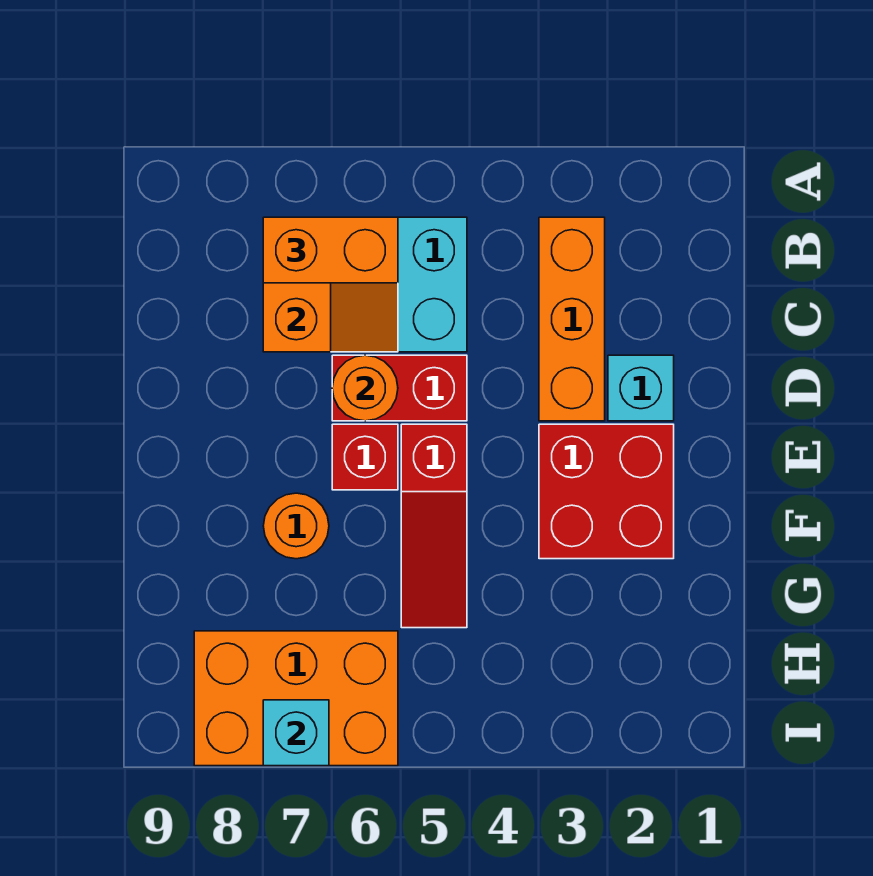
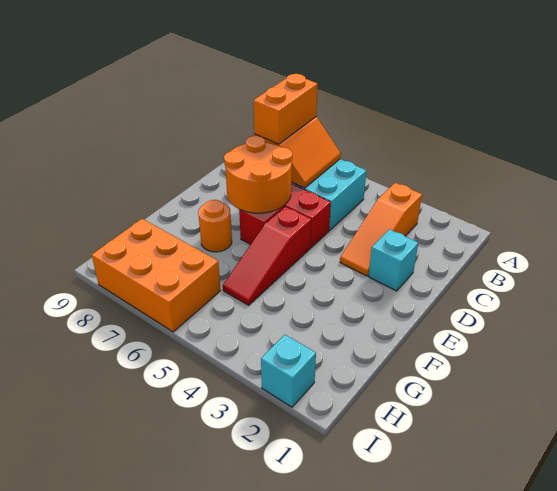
orange 1x3 brick [539,217,605,421] -> orange 1x3 slope [340,183,422,276]
orange 1x2 brick [263,217,398,283] -> orange 1x2 brick turned to [253,74,318,144]
orange 1x1 round brick [332,355,398,421] -> orange 2x2 round brick [224,136,292,213]
red 2x2 brick [539,424,674,559] -> none
cyan 1x1 brick [263,700,329,766] -> cyan 1x1 brick moved to [261,335,316,407]

